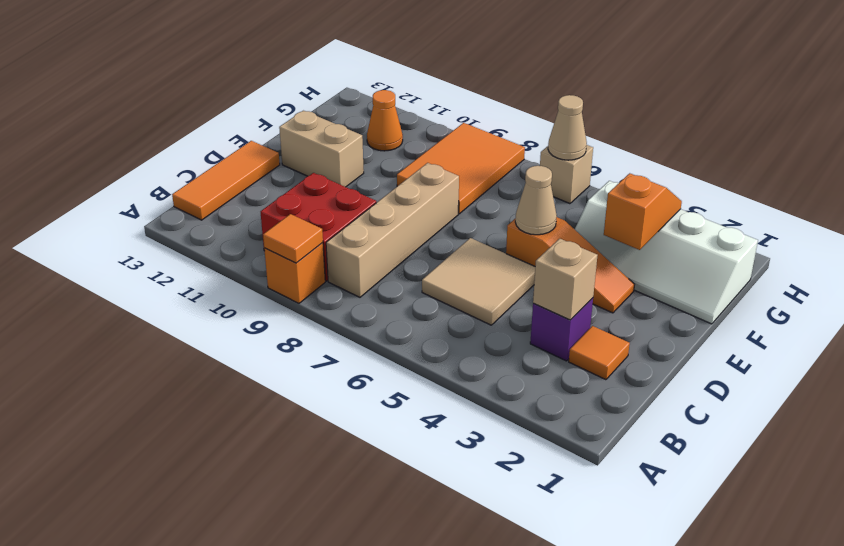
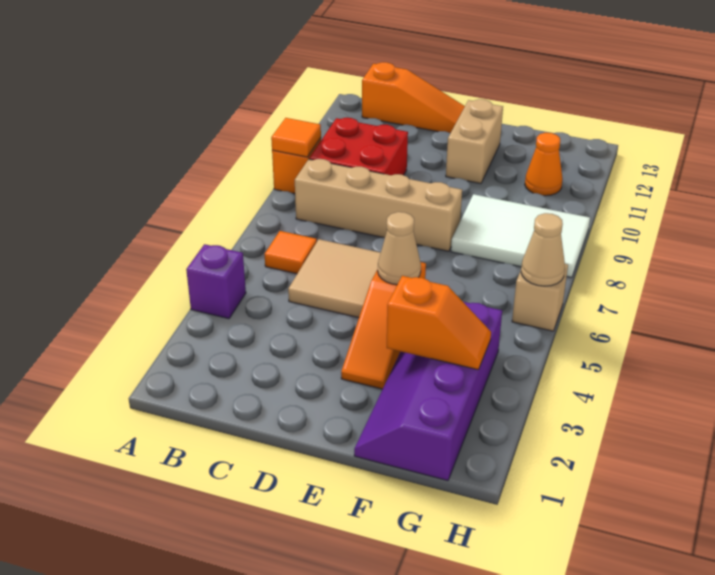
orange 1x3 tile [172,141,280,220] -> orange 1x3 slope [362,62,465,133]
orange 1x1 tile [569,326,630,380] -> orange 1x1 tile moved to [265,231,317,274]
purple 1x1 brick [530,298,593,361] -> purple 1x1 brick moved to [186,244,246,319]
tan 1x1 brick [533,239,598,320] -> none
white 2x4 slope [575,181,758,324] -> purple 2x4 slope [354,302,502,481]
orange 2x3 tile [397,123,525,214] -> white 2x3 tile [451,194,590,278]

